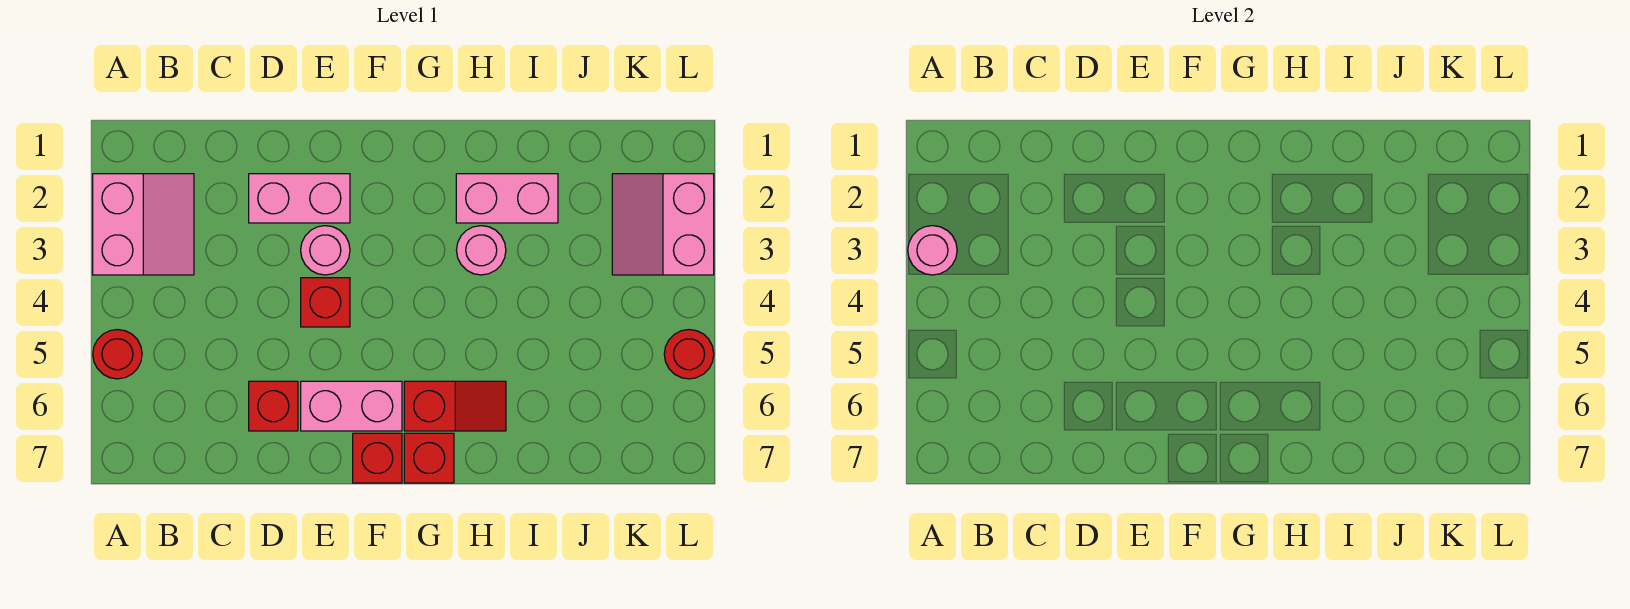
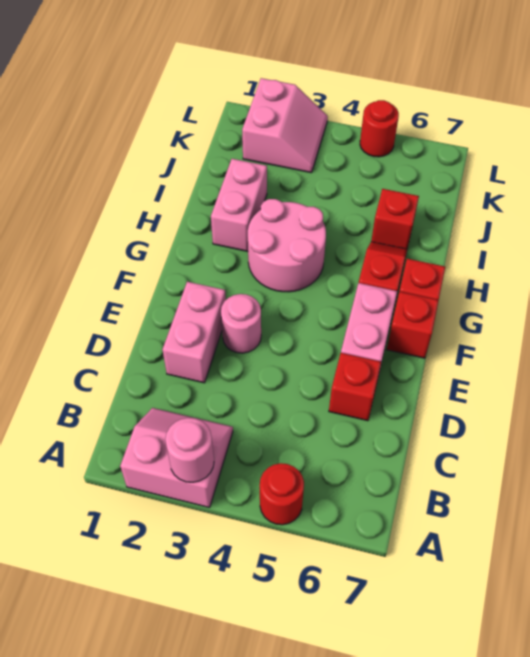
red 1x1 brick [301,278,350,327] -> red 1x1 brick moved to [371,189,419,249]
pink 1x1 round brick [456,226,506,275] -> pink 2x2 round brick [248,199,326,292]
pink 2x2 slope [612,174,714,275] -> pink 2x2 slope turned to [242,78,328,173]

